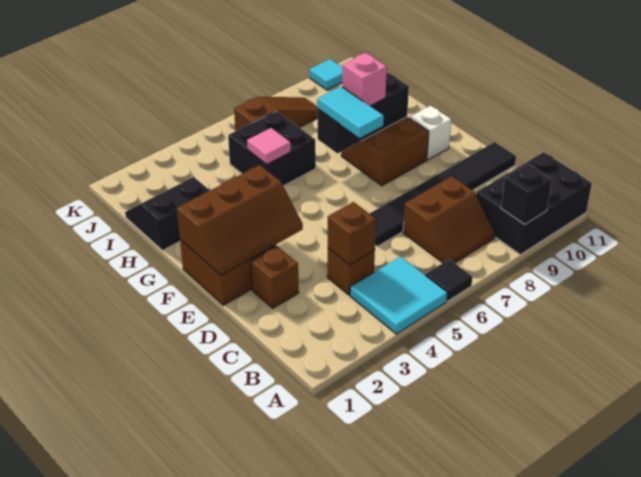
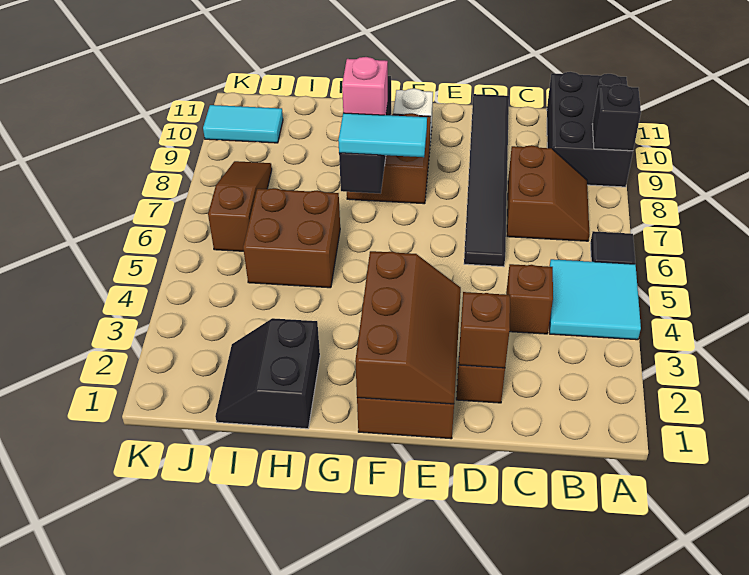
brown 1x1 brick [328,202,376,265] -> brown 1x1 brick moved to [459,292,510,368]
black 2x2 brick [228,111,316,186] -> brown 2x2 brick [243,188,340,288]
pink 1x1 tile [247,128,291,164] -> none
cyan 1x1 tile [309,59,343,90] -> cyan 1x2 tile [203,105,283,143]

